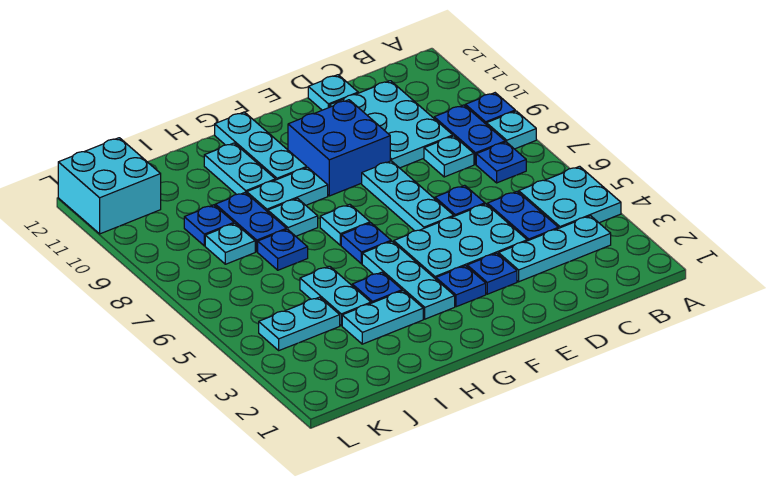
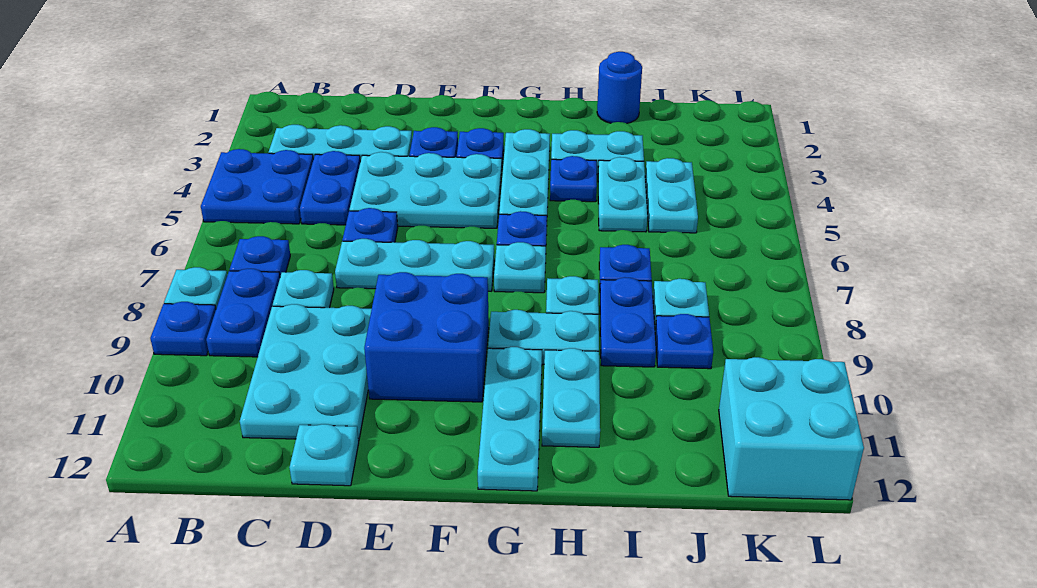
cyan 2x2 plate [519,166,621,228] -> blue 2x2 plate [201,149,313,224]
cyan 1x3 plate [362,161,454,231] -> cyan 1x3 plate turned to [335,239,494,291]
none -> blue 1x1 round brick [597,52,642,123]
cyan 1x2 plate [259,297,340,350] -> cyan 1x2 plate turned to [645,158,698,233]

